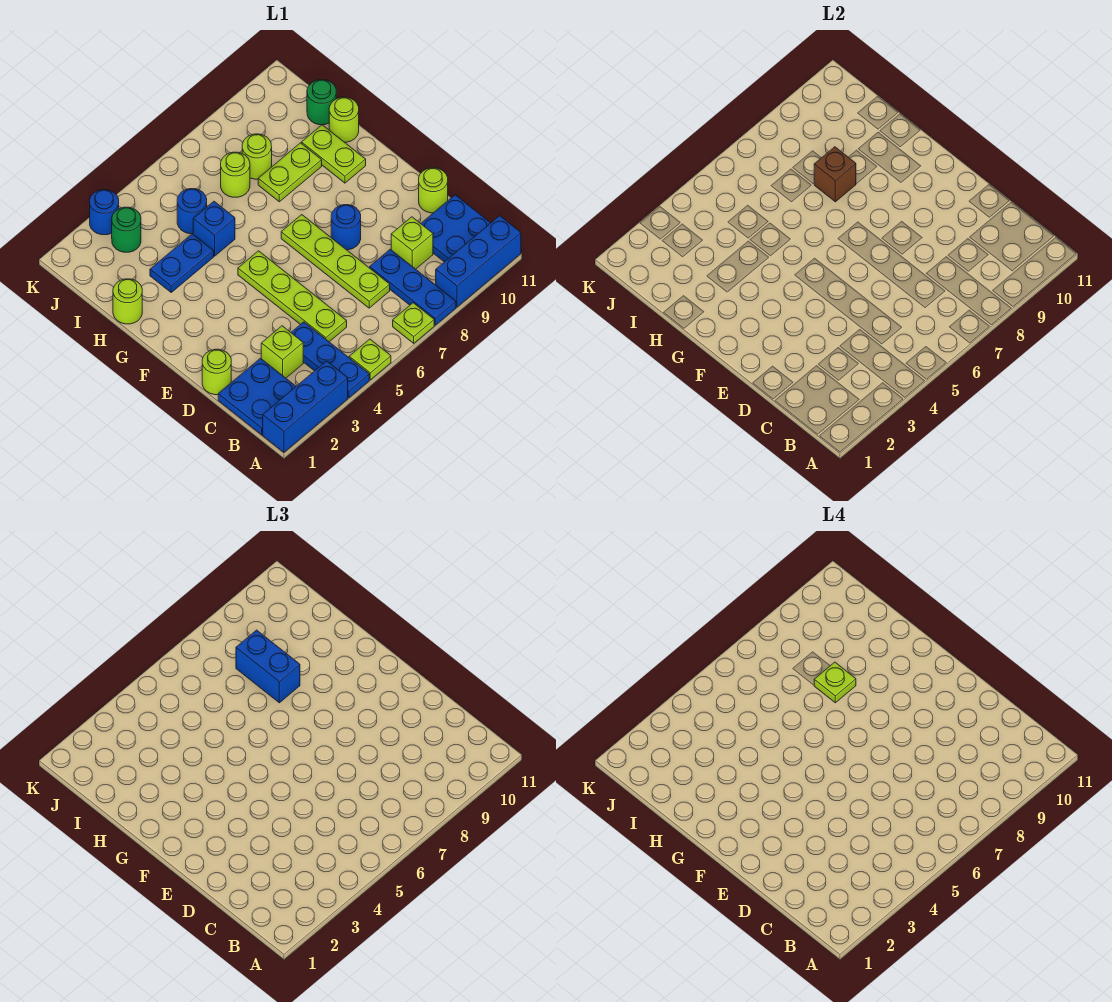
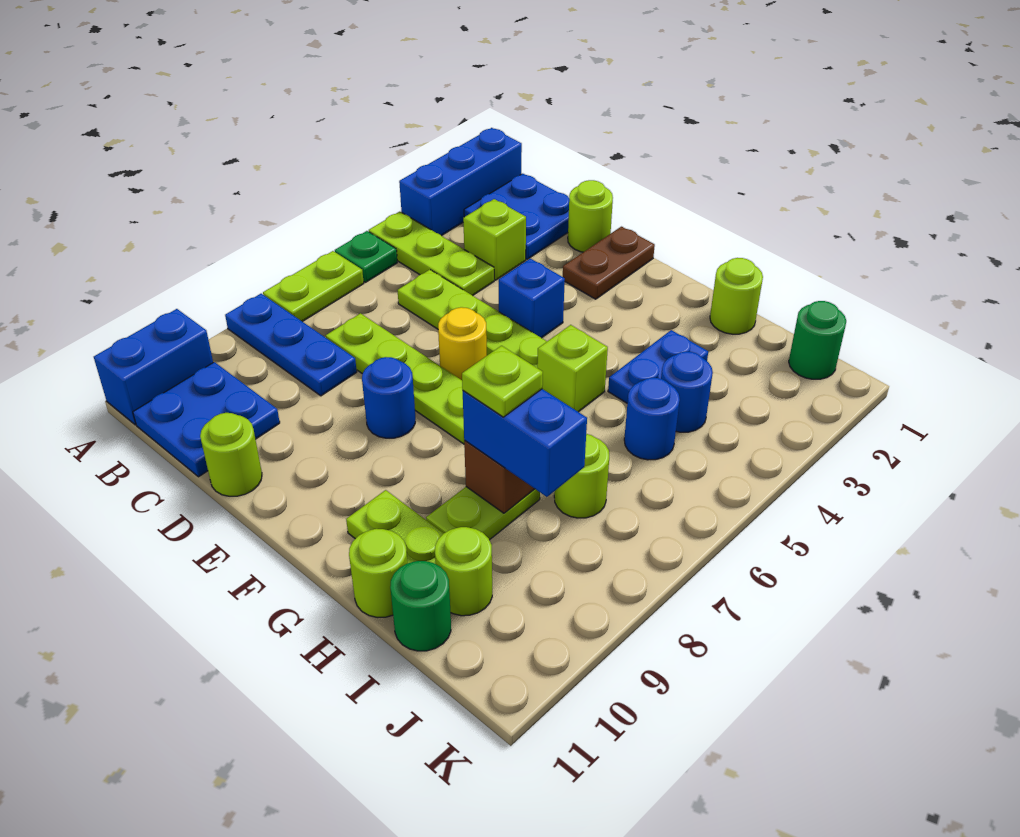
blue 1x3 plate [291,322,369,398] -> lime 1x3 plate [369,212,494,296]
lime 1x1 plate [349,339,391,380] -> green 1x1 plate [335,231,397,282]
lime 1x1 plate [393,303,434,343] -> lime 1x2 plate [263,251,364,322]
blue 1x3 brick [436,216,521,307] -> blue 1x2 brick [94,309,213,425]
lime 1x1 brick [391,217,433,269] -> lime 1x1 brick moved to [537,325,608,412]
none -> brown 1x2 plate [563,227,655,299]
none -> yellow 1x1 round brick [438,307,487,380]
blue 1x1 brick [193,201,235,256] -> blue 1x1 brick moved to [499,258,565,338]
lime 1x1 round brick [242,134,272,179] -> lime 1x1 round brick moved to [435,527,492,616]
green 1x1 round brick [112,207,141,252] -> green 1x1 round brick moved to [789,301,846,379]
blue 1x1 round brick [90,190,119,235] -> blue 1x1 round brick moved to [661,351,713,432]

